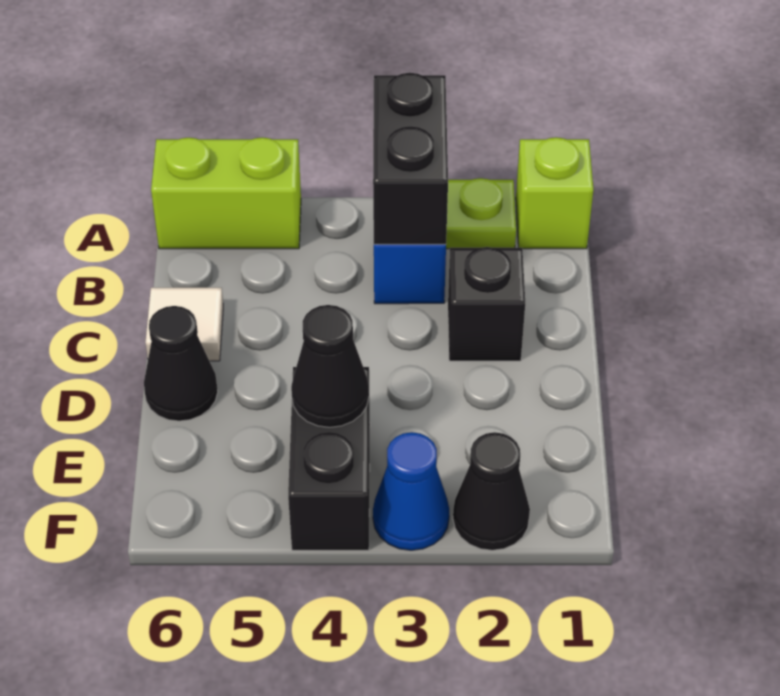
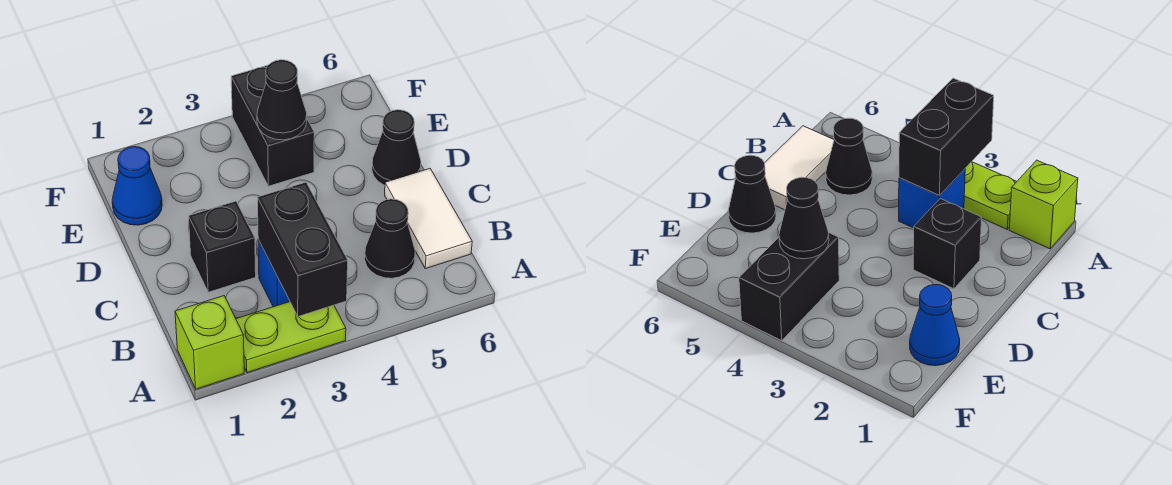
lime 1x2 brick [151,137,301,249] -> none
white 1x1 tile [145,288,223,361] -> white 1x2 tile [385,169,472,269]
black 1x1 cone [453,432,530,550] -> black 1x1 cone moved to [365,199,415,278]
blue 1x1 cone [373,432,449,550] -> blue 1x1 cone moved to [112,147,162,225]

